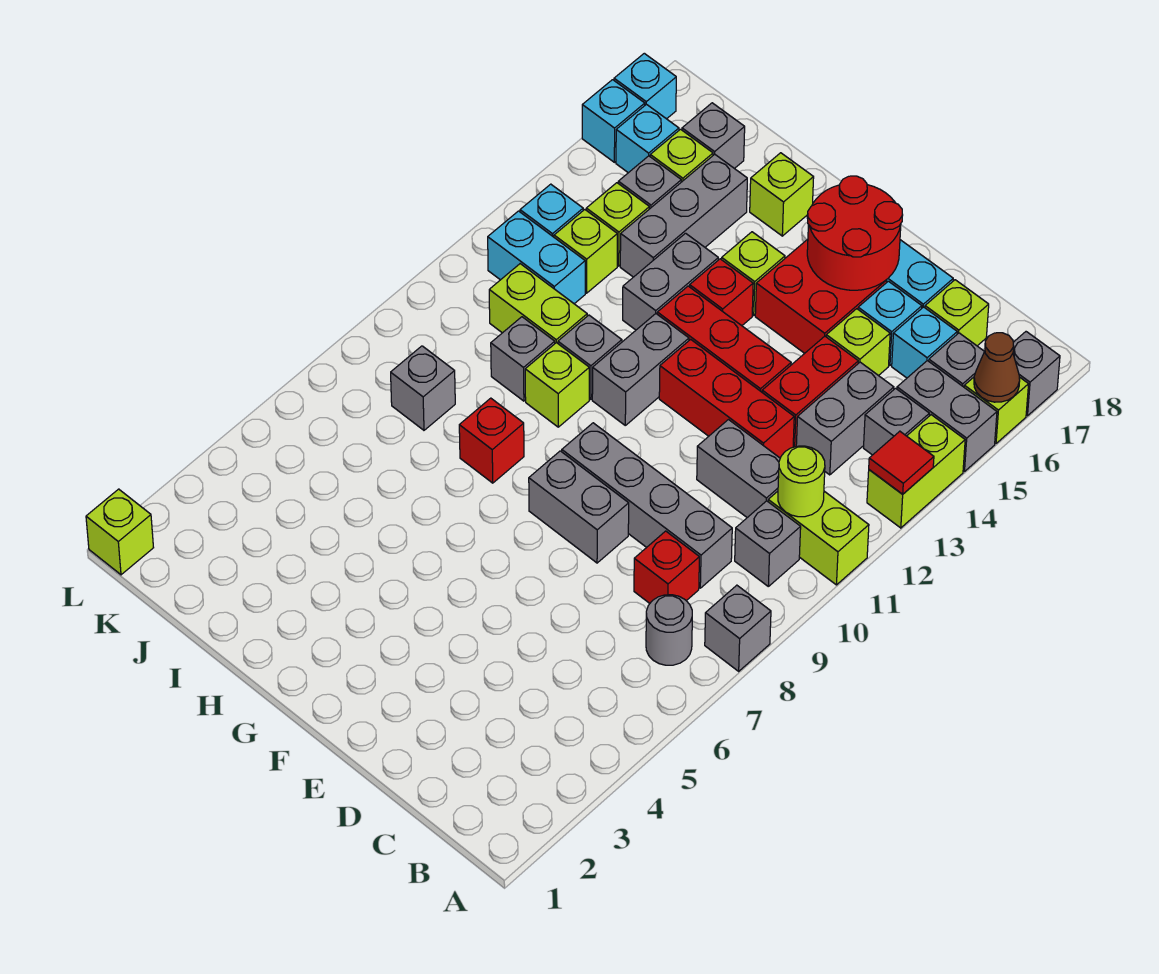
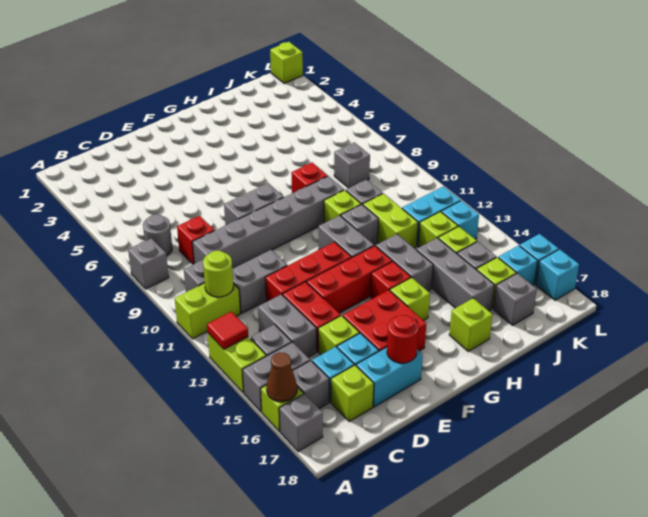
grey 1x4 brick [562,423,732,588] -> grey 1x6 brick [192,176,344,269]
red 2x2 round brick [807,176,903,290] -> red 1x1 round brick [387,315,418,363]
lime 1x2 brick [489,264,587,343] -> lime 1x2 brick turned to [363,194,418,248]

